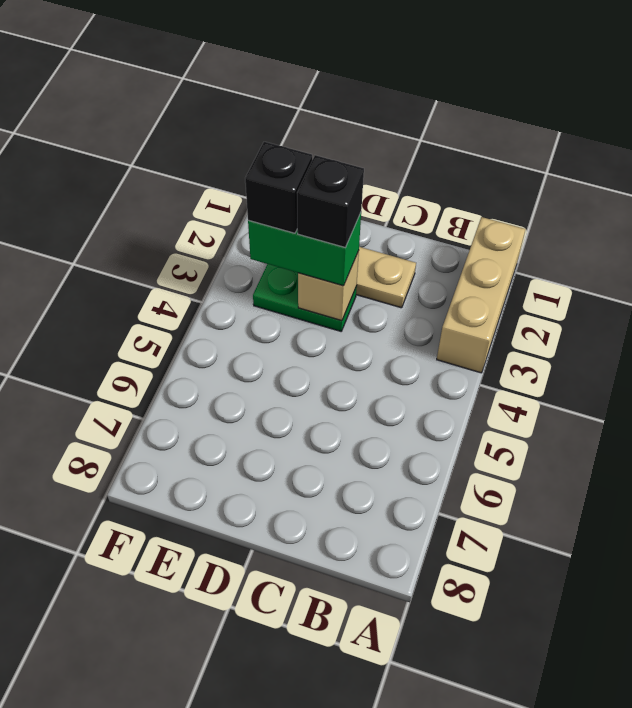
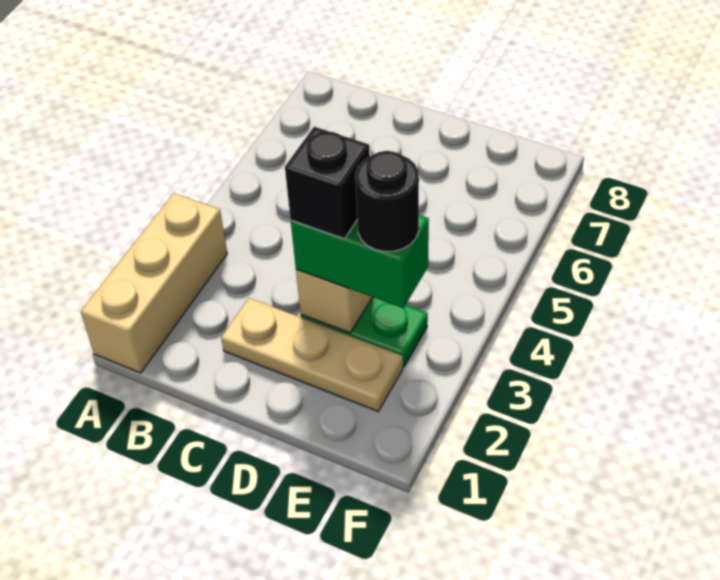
black 1x1 brick [245,142,312,233] -> black 1x1 round brick [355,151,419,252]

